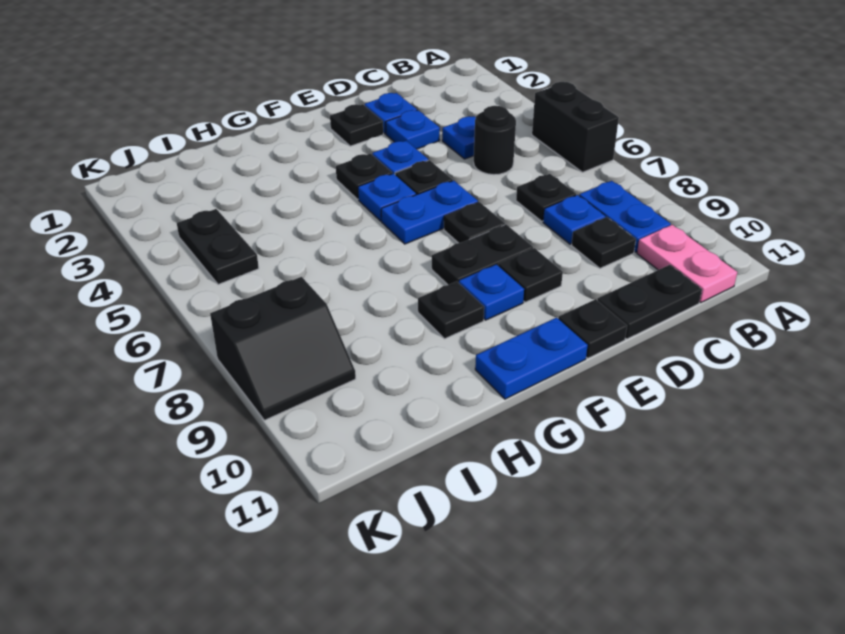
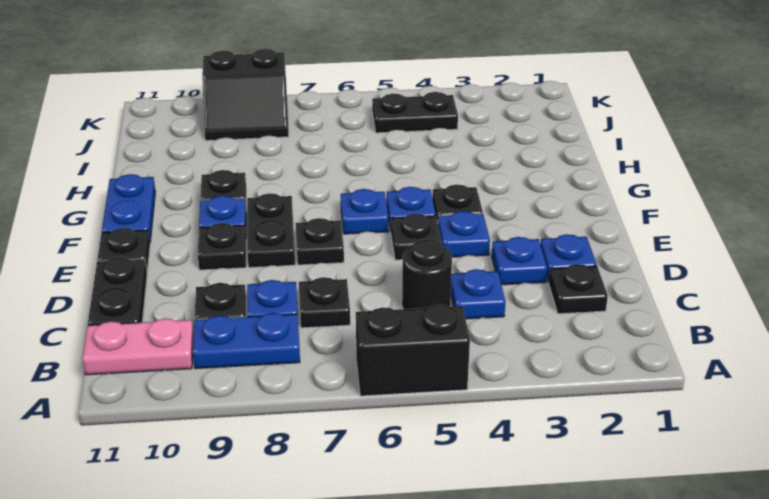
black 1x1 plate [330,104,383,146] -> black 1x1 plate moved to [549,264,608,314]
blue 1x2 plate [381,181,478,244] -> blue 1x1 plate [341,189,388,234]
black 2x2 slope [210,277,356,420] -> black 2x2 slope turned to [202,49,289,141]

